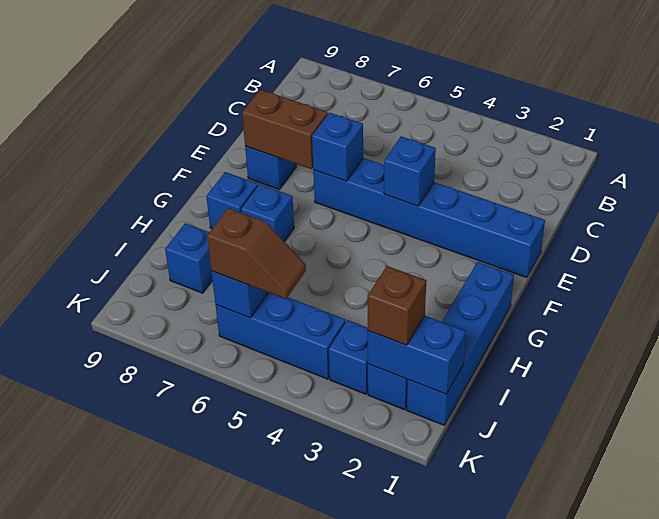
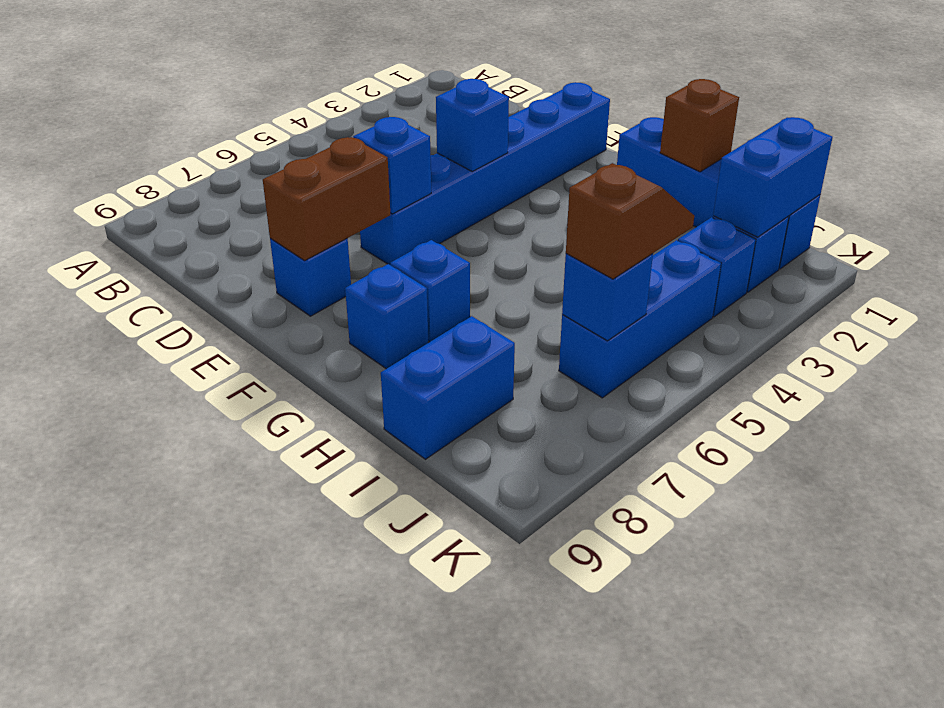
blue 1x1 brick [165,223,212,293] -> blue 1x2 brick [381,316,515,459]
brown 1x1 brick [368,266,426,345] -> brown 1x1 brick moved to [660,79,739,172]

